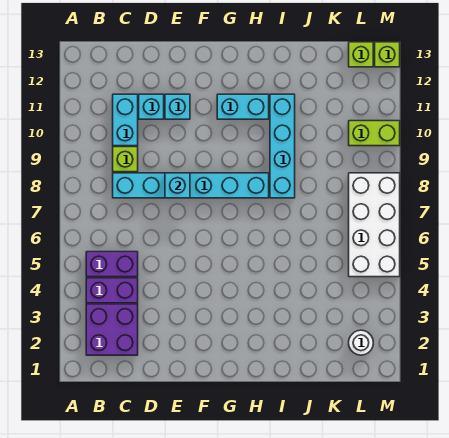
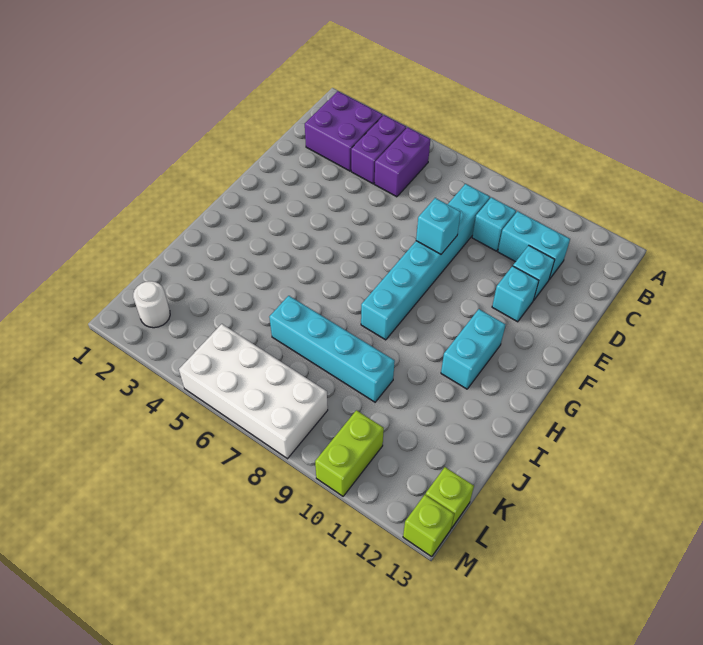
lime 1x1 brick [113,147,138,172] -> cyan 1x1 brick [472,197,516,251]
cyan 1x4 brick [270,94,295,198] -> cyan 1x4 brick moved to [269,296,395,402]

